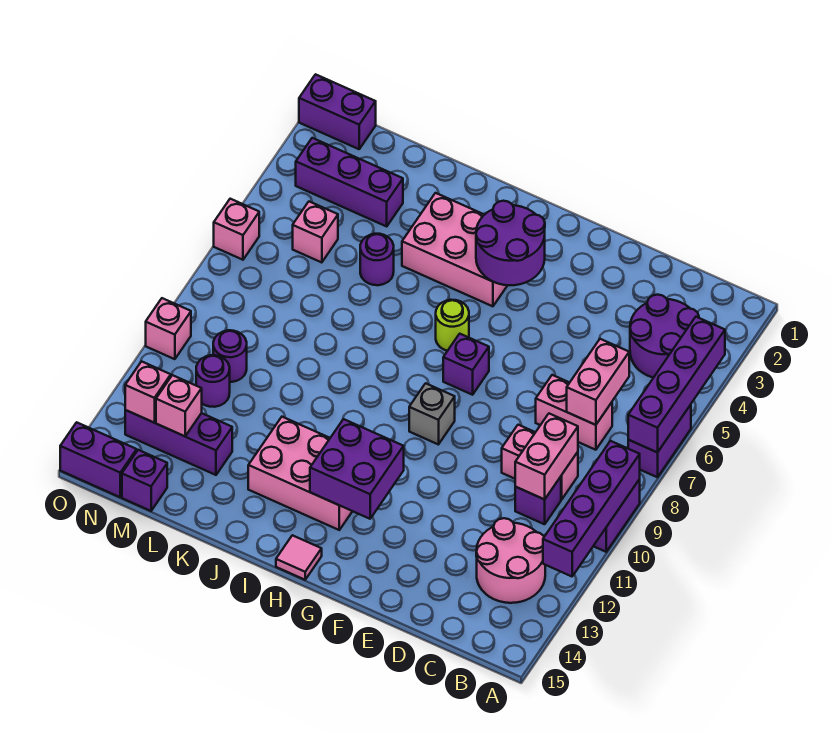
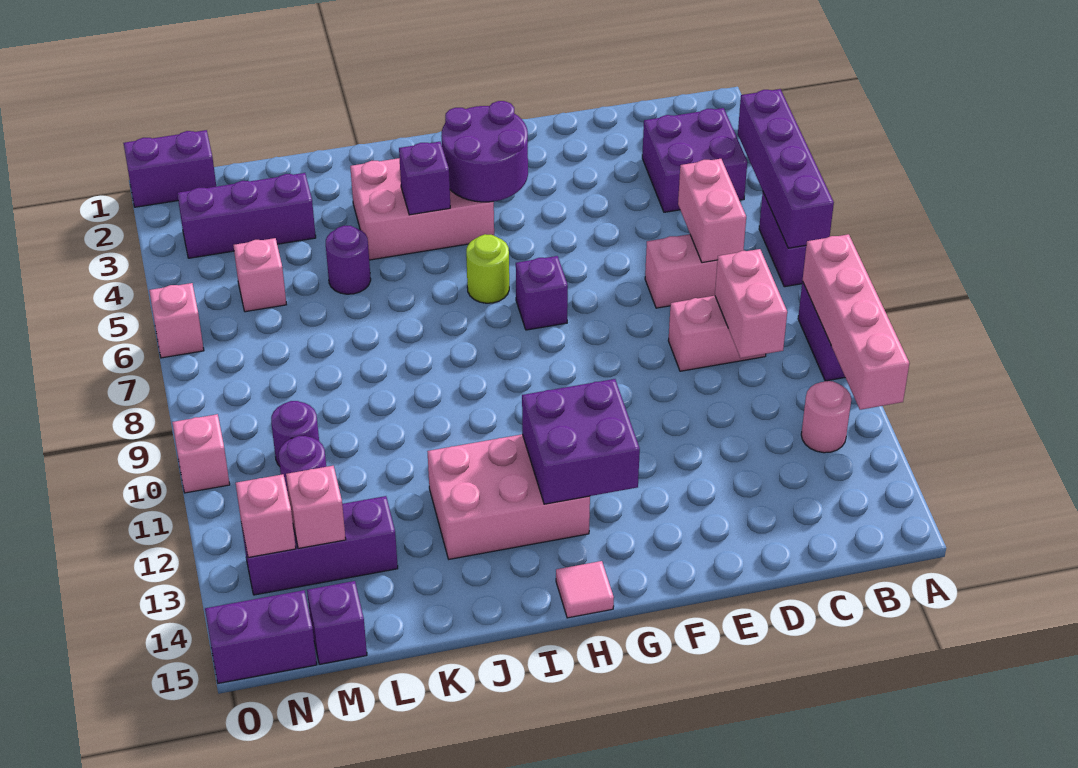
purple 1x4 brick [543,441,640,576] -> pink 1x4 brick [803,234,909,410]
purple 2x2 round brick [630,295,699,378] -> purple 2x2 brick [642,108,747,212]
pink 2x2 round brick [476,518,545,603] -> pink 1x1 round brick [801,381,851,453]
purple 1x1 brick [515,477,561,524] -> purple 1x1 brick moved to [399,142,450,215]
grey 1x1 brick [409,383,455,445] -> none

